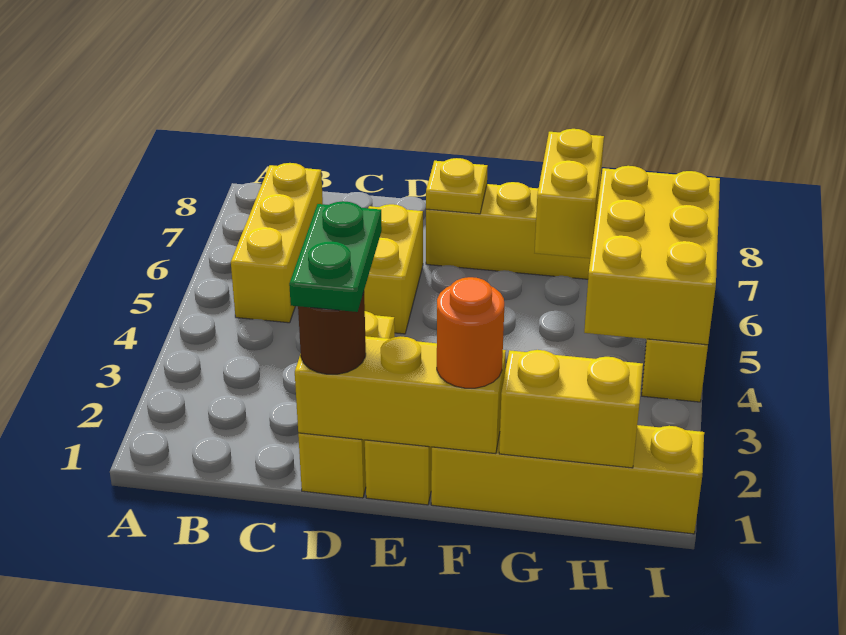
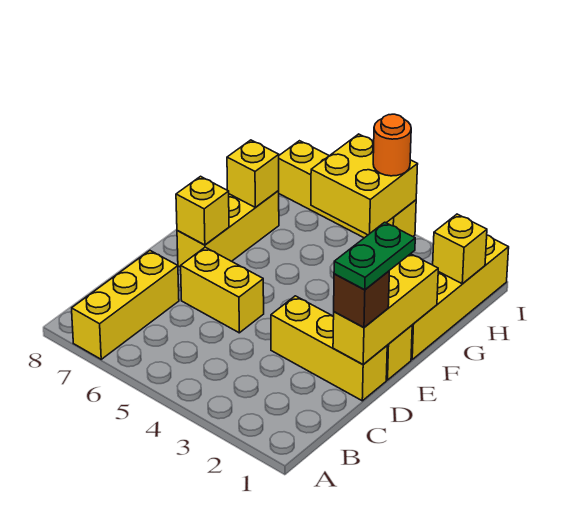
yellow 1x3 brick [231,163,323,323] -> yellow 1x3 brick turned to [72,251,179,359]
brown 1x1 round brick [298,292,366,374] -> brown 1x1 brick [334,271,389,328]
green 1x2 plate [289,201,382,312] -> green 1x2 plate turned to [334,222,415,290]
yellow 1x1 plate [426,158,488,214] -> yellow 1x1 brick [176,176,229,245]
orange 1x1 round brick [437,277,504,388] -> orange 1x1 round brick moved to [373,114,411,176]
yellow 1x2 brick [499,350,643,468] -> yellow 1x1 brick [433,214,487,284]
yellow 1x2 brick [535,129,604,258] -> yellow 1x1 brick [227,140,279,208]
yellow 2x3 brick [584,166,720,345] -> yellow 2x2 brick [311,134,418,235]

